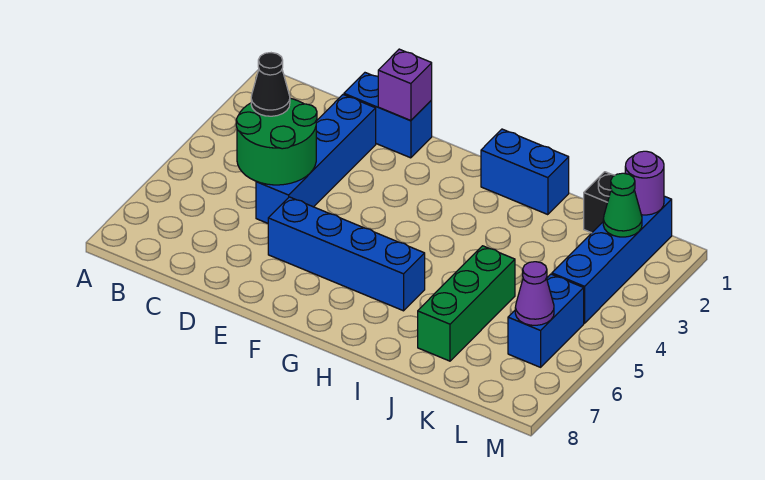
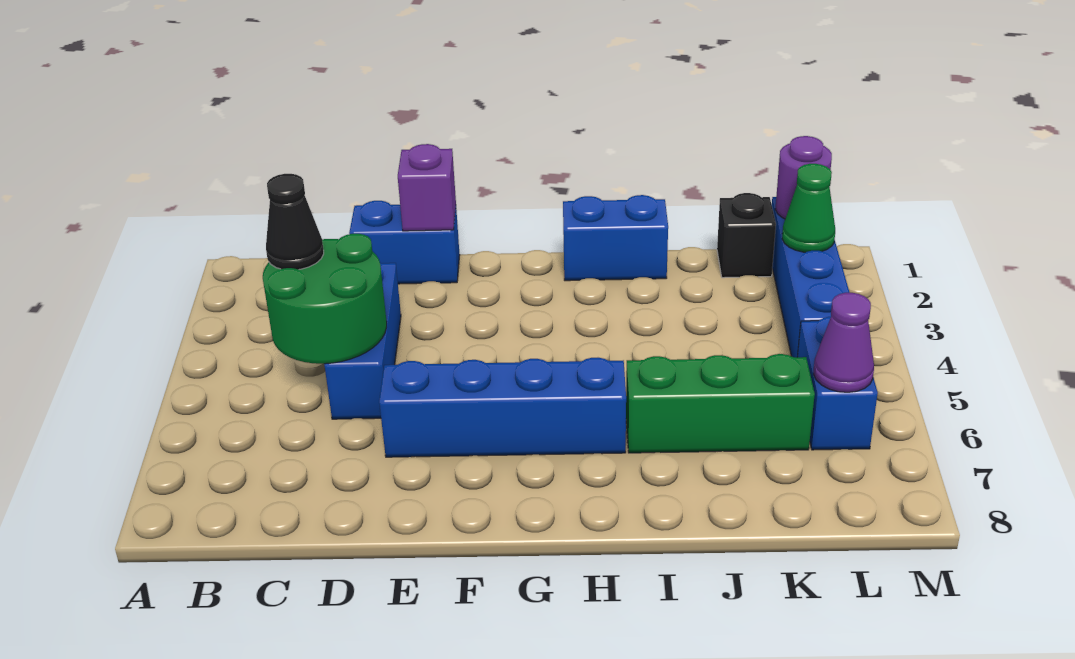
blue 1x4 brick [256,95,376,223] -> blue 1x3 brick [324,263,401,419]
green 1x3 brick [418,246,515,361] -> green 1x3 brick turned to [626,354,815,453]

